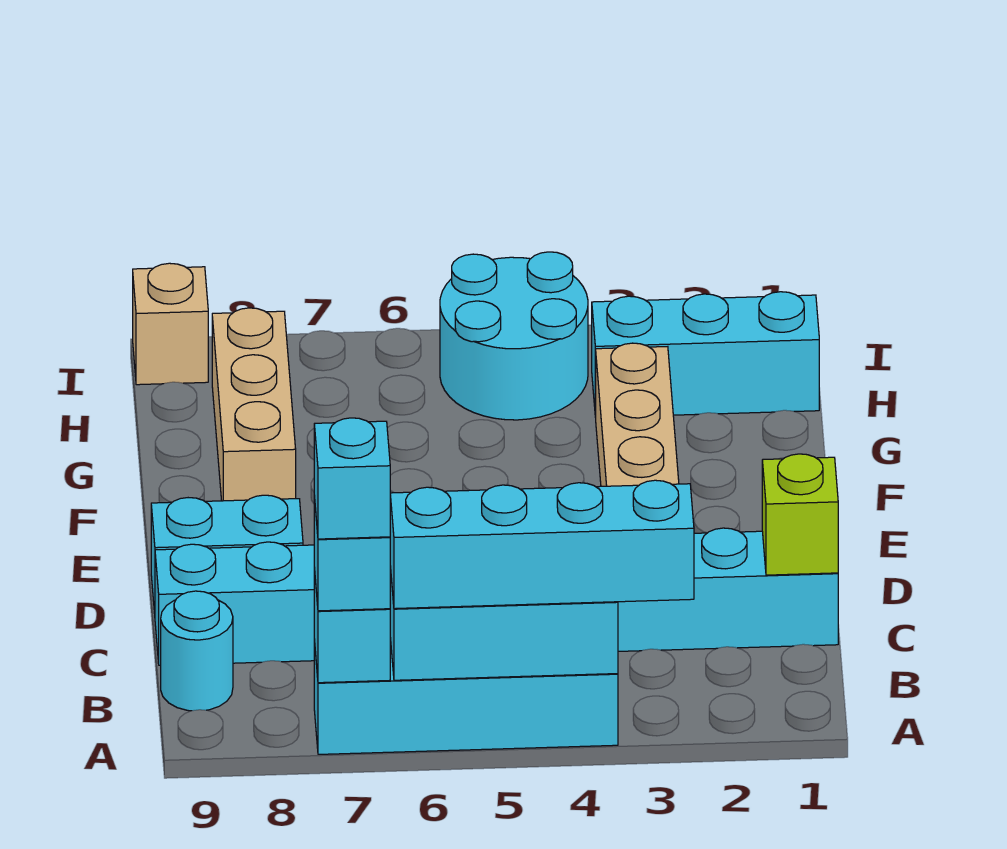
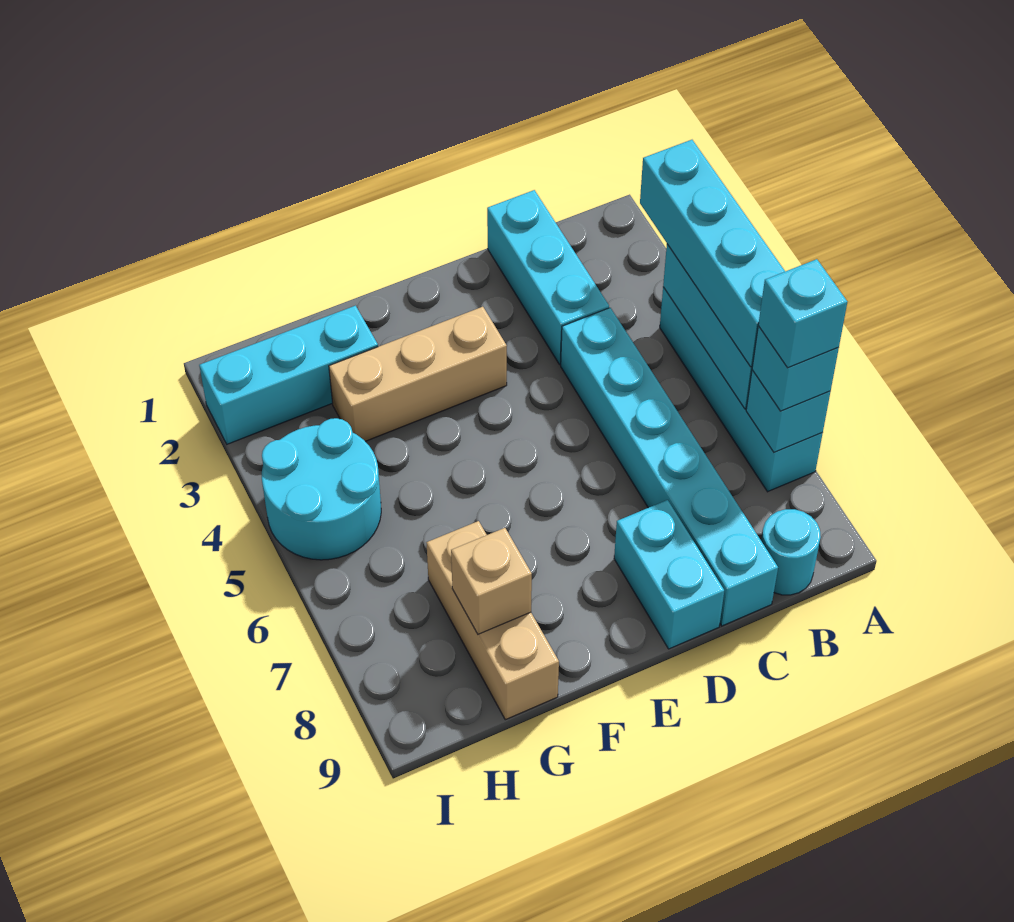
lime 1x1 brick [762,454,838,575] -> none
tan 1x3 brick [212,308,296,501] -> tan 1x3 brick turned to [426,521,559,720]
cyan 1x3 brick [592,292,819,417] -> cyan 1x3 brick turned to [199,306,378,444]
tan 1x1 brick [133,263,208,385] -> tan 1x1 brick moved to [451,528,532,634]

